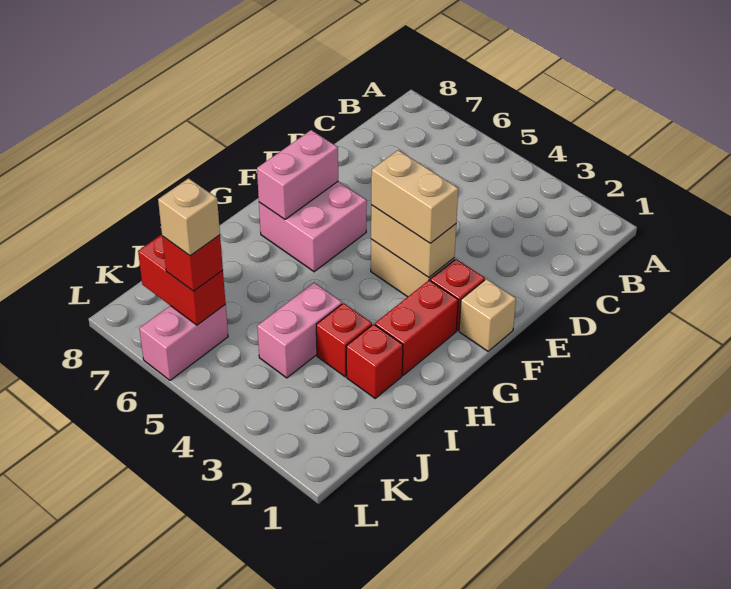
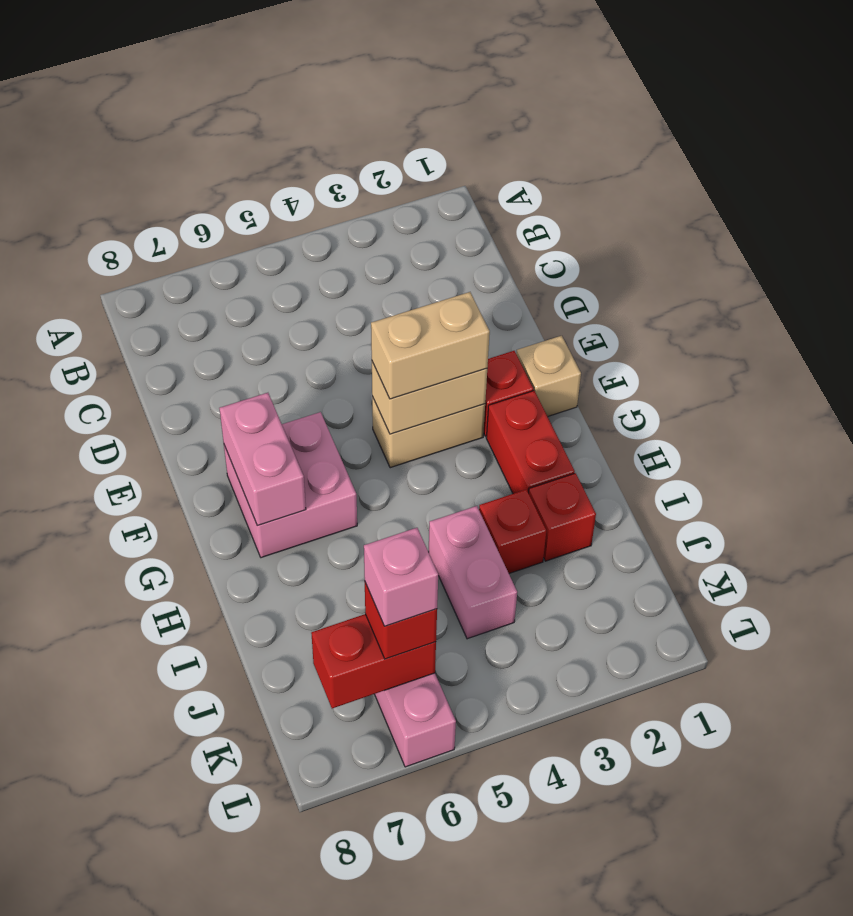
tan 1x1 brick [158,178,220,256] -> pink 1x1 brick [364,528,438,626]

